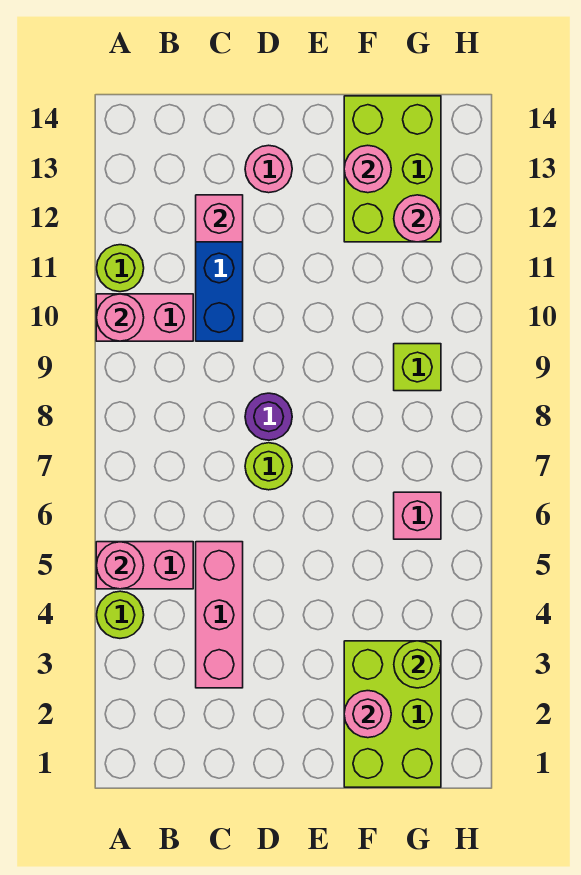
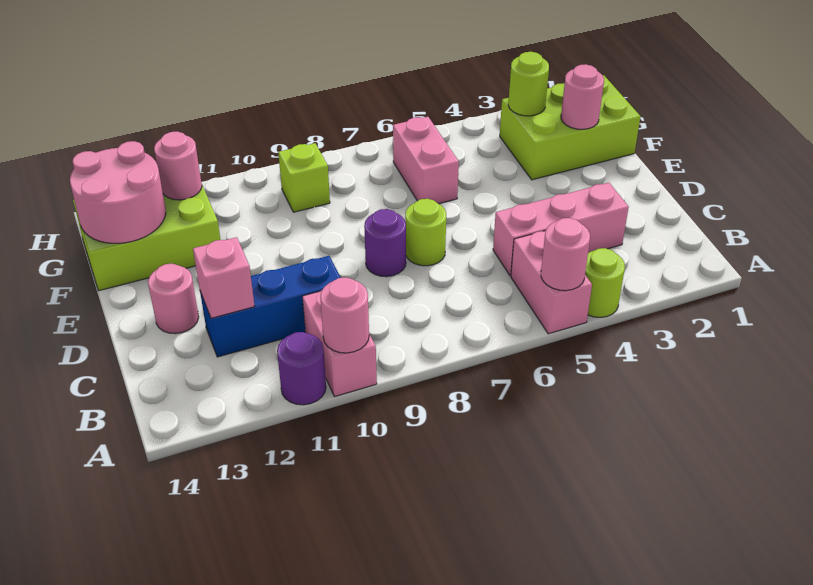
lime 1x1 round brick [97,245,144,292] -> purple 1x1 round brick [277,332,326,405]
pink 1x1 round brick [344,145,391,193] -> pink 2x2 round brick [70,141,166,243]
pink 1x1 brick [394,492,441,539] -> pink 1x2 brick [393,117,459,204]

